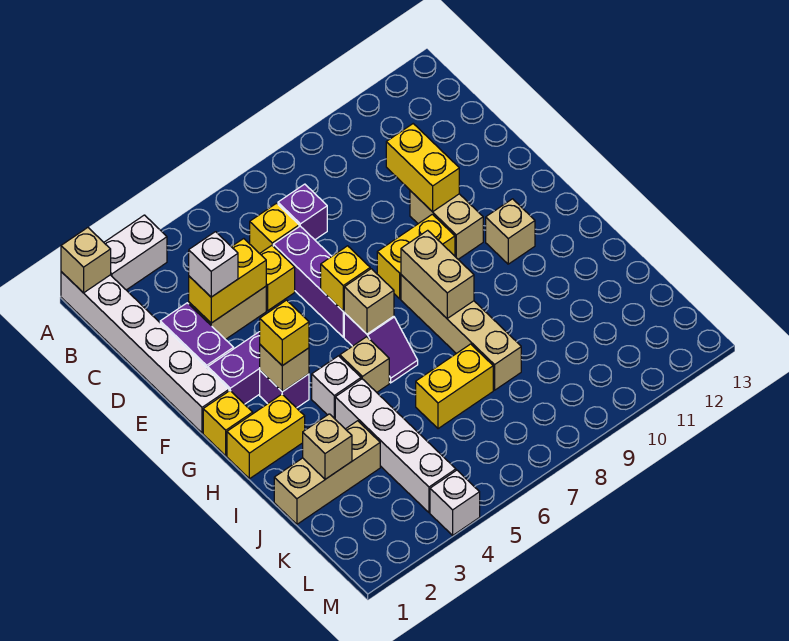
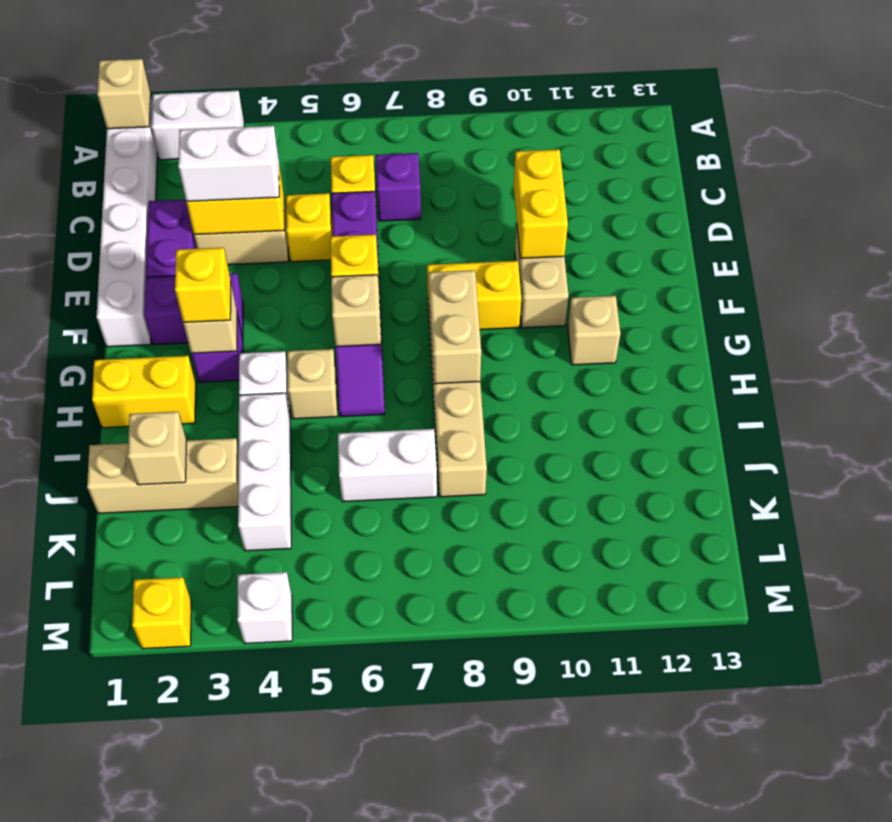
white 1x1 brick [189,232,238,297] -> white 1x2 brick [178,126,279,202]
yellow 1x1 brick [203,391,253,456] -> yellow 1x1 brick moved to [132,577,191,649]
white 1x4 brick [335,379,456,513] -> white 1x3 brick [238,393,291,551]
yellow 1x2 brick [416,344,493,429] -> white 1x2 brick [338,429,437,502]

